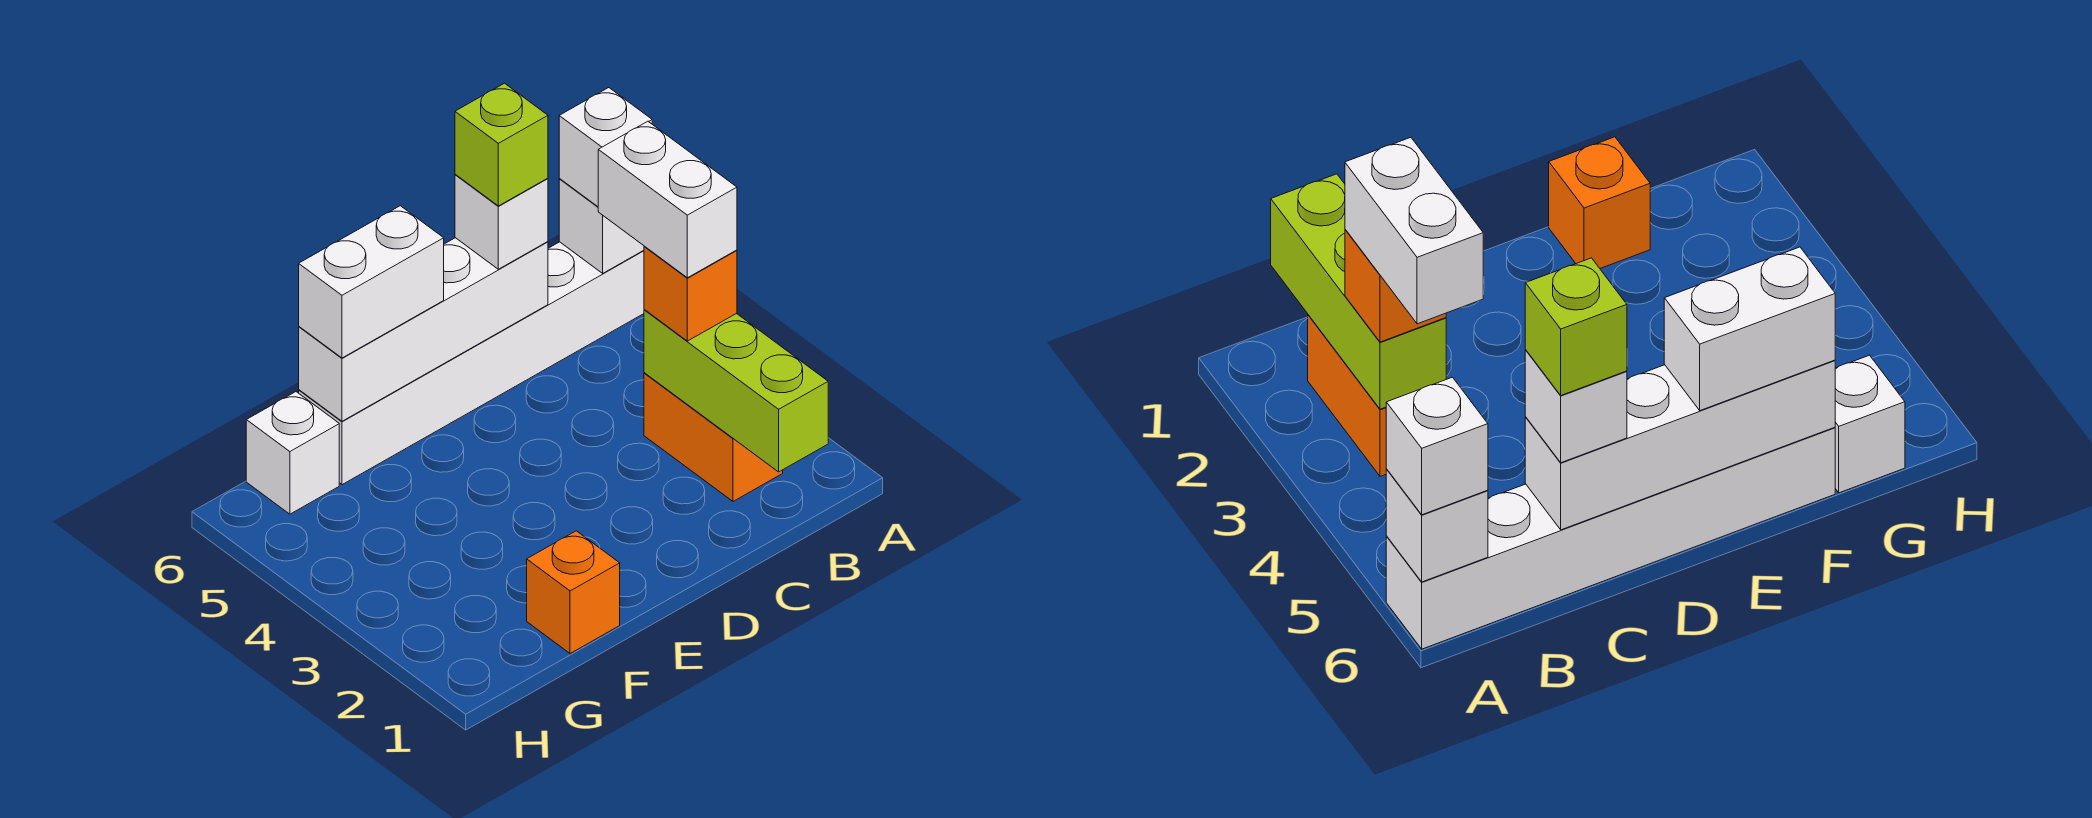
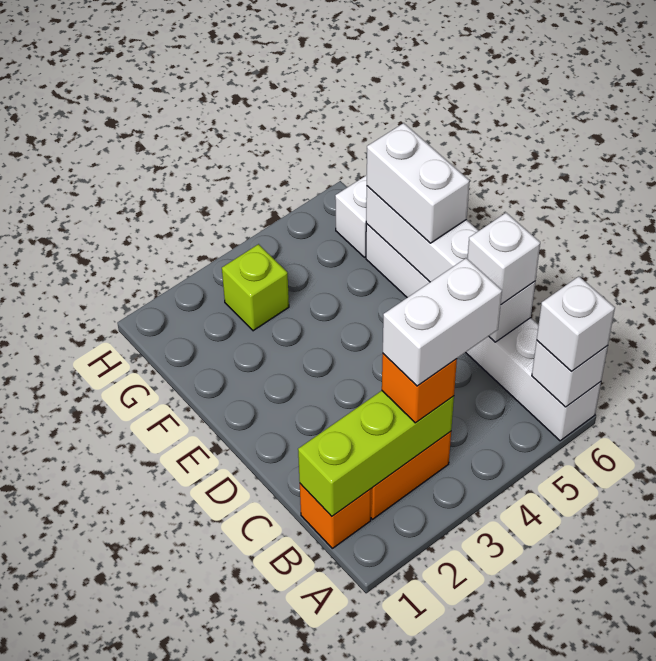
lime 1x1 brick [455,83,548,206] -> lime 1x1 brick moved to [222,244,289,331]
orange 1x1 brick [527,531,620,654] -> orange 1x1 brick moved to [300,484,371,548]

